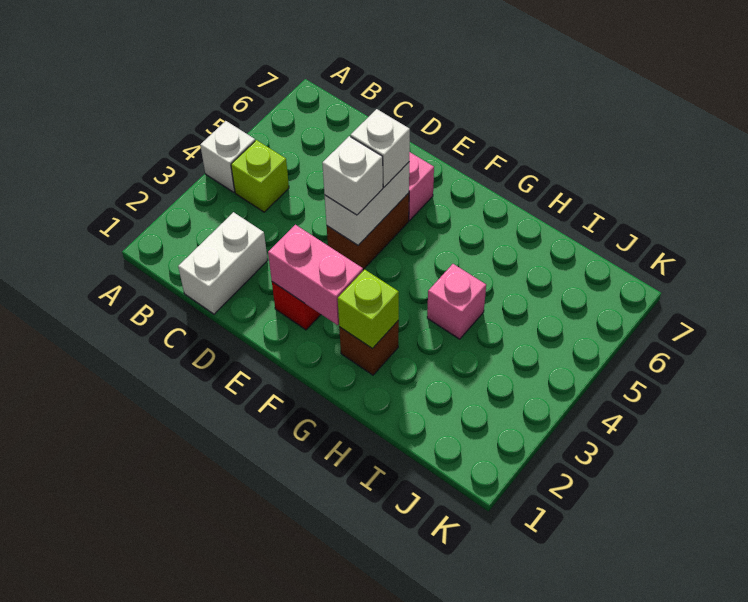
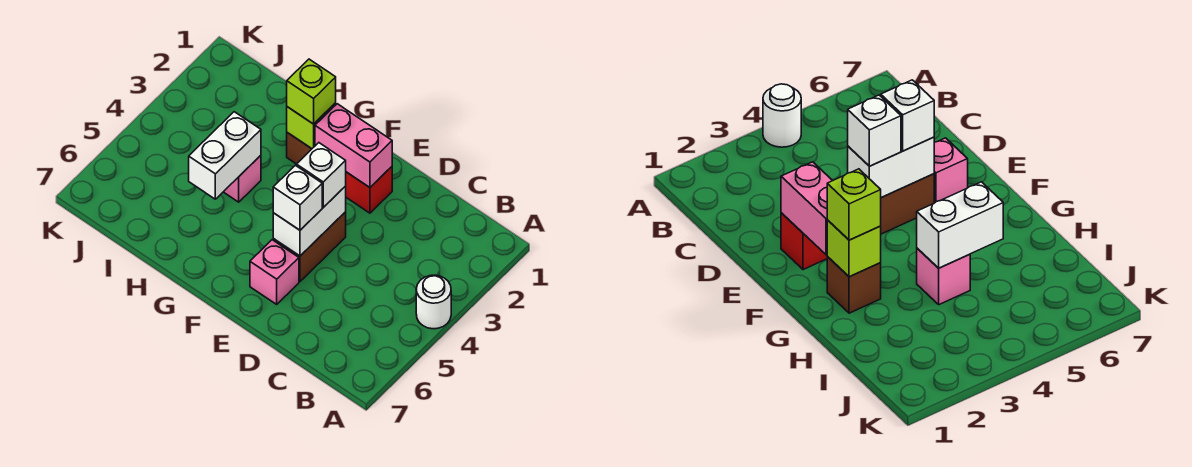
white 1x1 brick [200,121,255,192] -> white 1x1 round brick [416,275,451,329]
lime 1x1 brick [231,140,289,212] -> lime 1x1 brick moved to [287,59,336,124]
white 1x2 brick [178,212,268,314] -> white 1x2 brick moved to [189,112,261,199]

